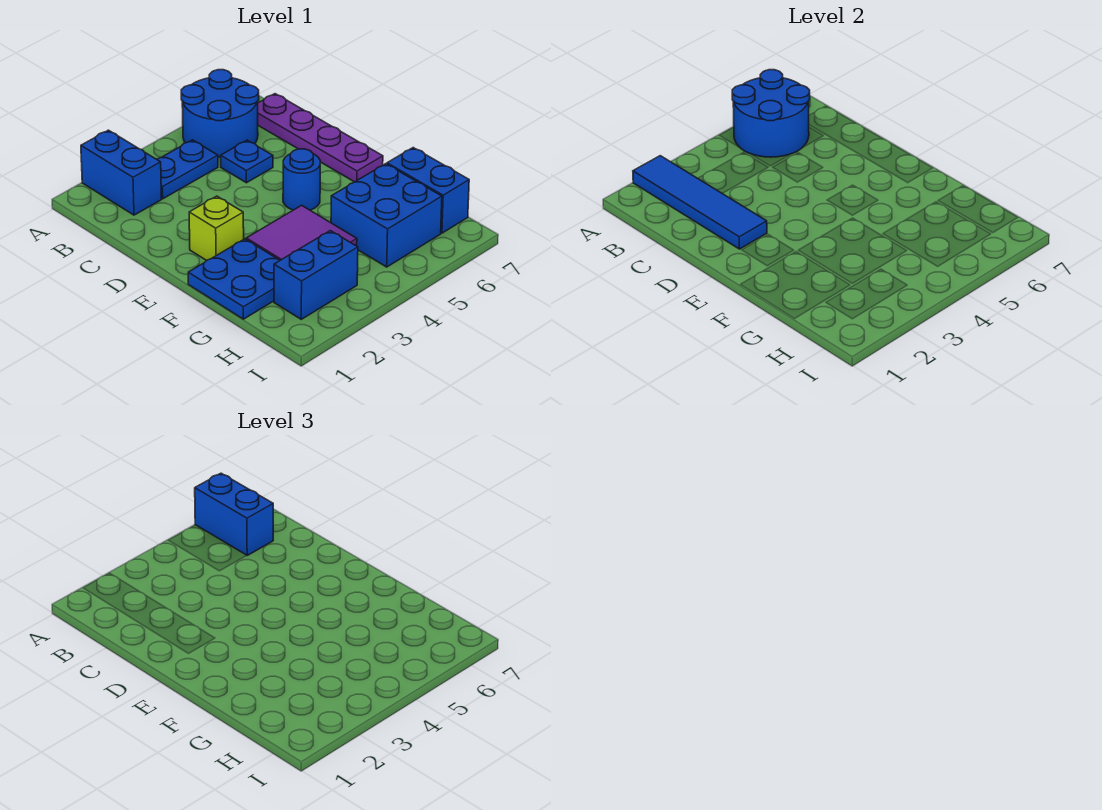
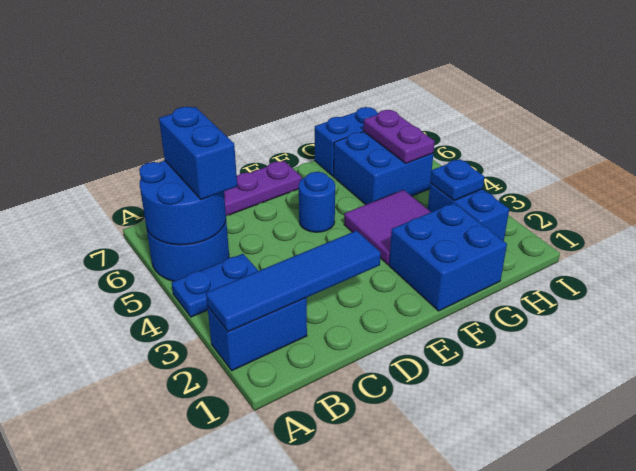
blue 1x2 brick [195,473,273,555] -> blue 1x2 brick turned to [159,107,237,200]
blue 1x2 plate [157,140,218,199] -> blue 1x2 plate turned to [172,254,258,317]
blue 1x1 plate [221,140,273,183] -> blue 1x1 plate moved to [430,159,484,201]
lime 1x1 brick [189,196,244,260] -> none
blue 2x2 plate [188,239,280,319] -> blue 2x2 brick [389,203,507,311]
none -> purple 1x2 plate [363,110,435,163]

